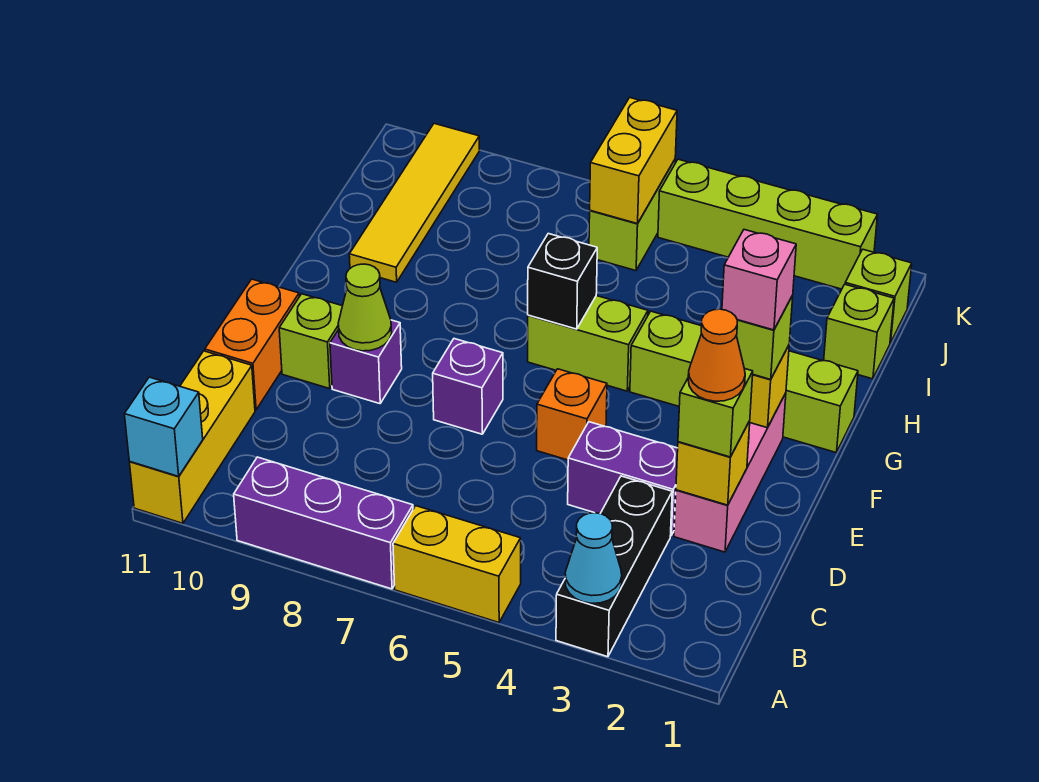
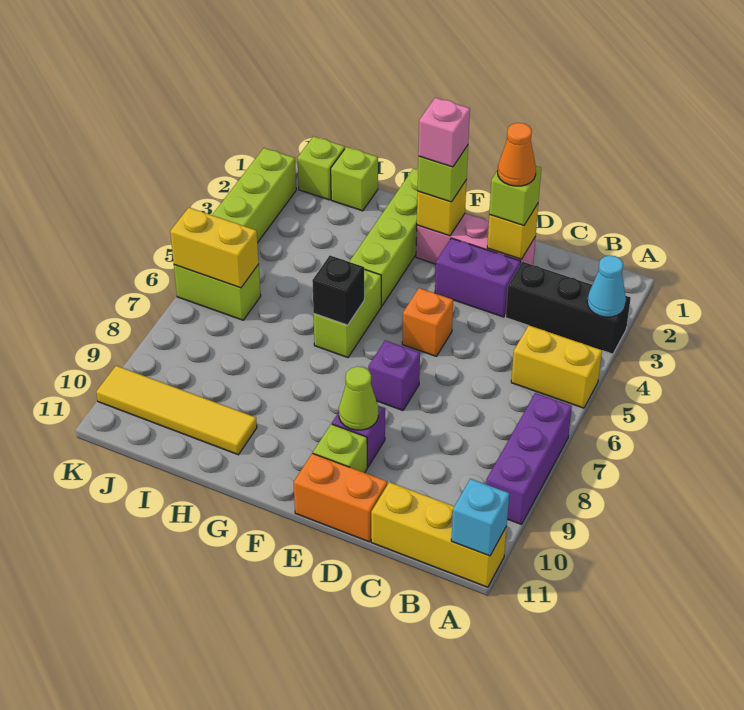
yellow 1x2 brick [393,506,521,623] -> yellow 1x2 brick turned to [511,325,602,408]
purple 1x2 brick [568,422,678,535] -> purple 1x2 brick turned to [435,238,521,317]

